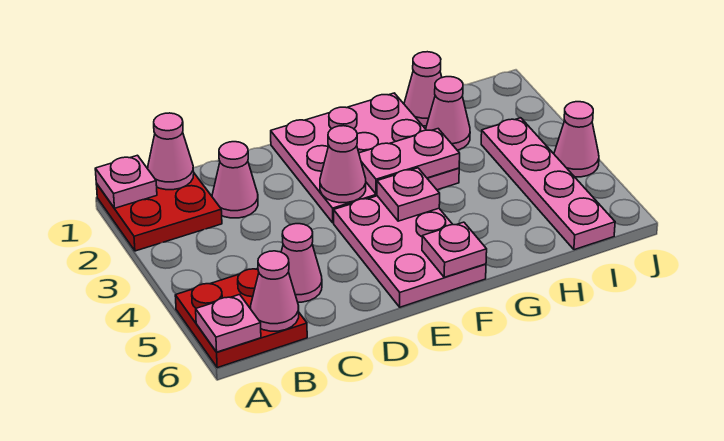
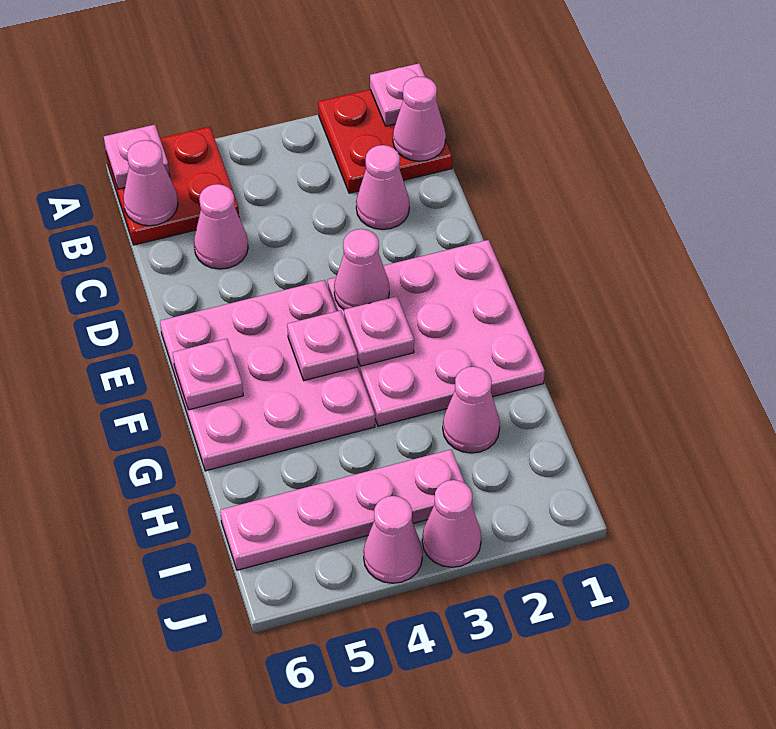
pink 2x3 plate [334,196,486,307] -> pink 3x3 plate [160,280,375,471]
pink 1x2 plate [359,129,460,194] -> pink 1x1 plate [344,296,414,366]
pink 1x1 cone [404,52,442,126] -> pink 1x1 cone moved to [422,480,481,567]

